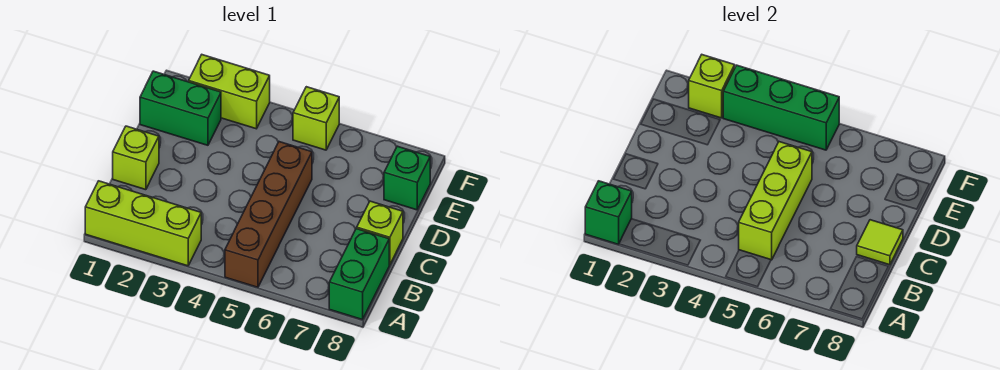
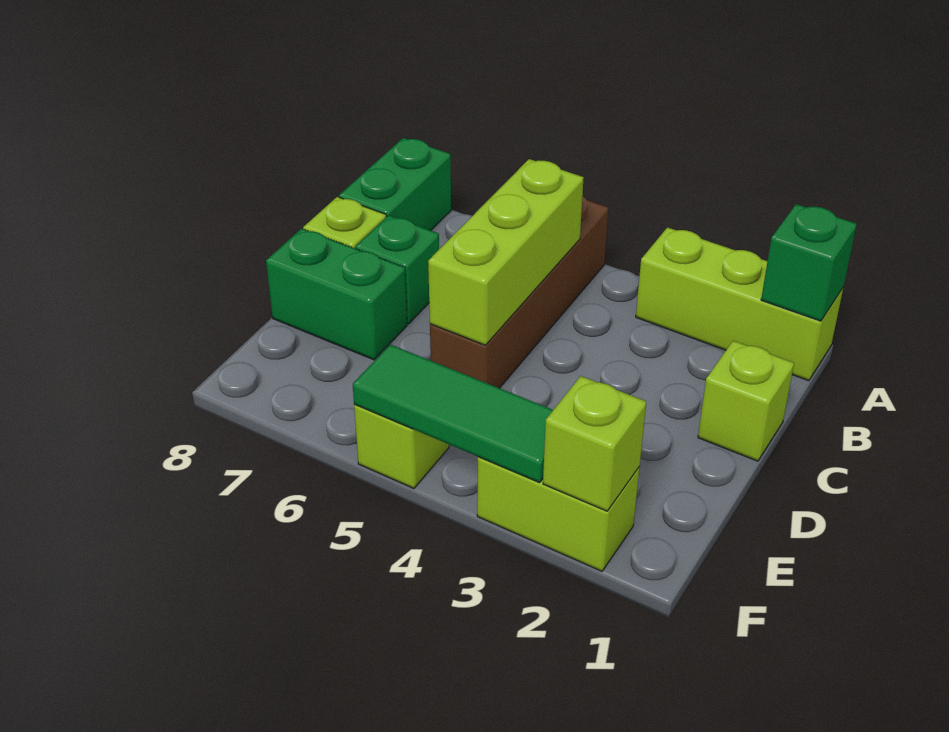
lime 1x1 tile [857,220,903,265] -> none
green 1x2 brick [140,71,221,145] -> green 1x2 brick moved to [266,229,407,360]
green 1x1 brick [384,146,430,210] -> green 1x1 brick moved to [355,215,439,324]
green 1x3 brick [723,65,839,150] -> green 1x3 tile [353,345,553,483]

